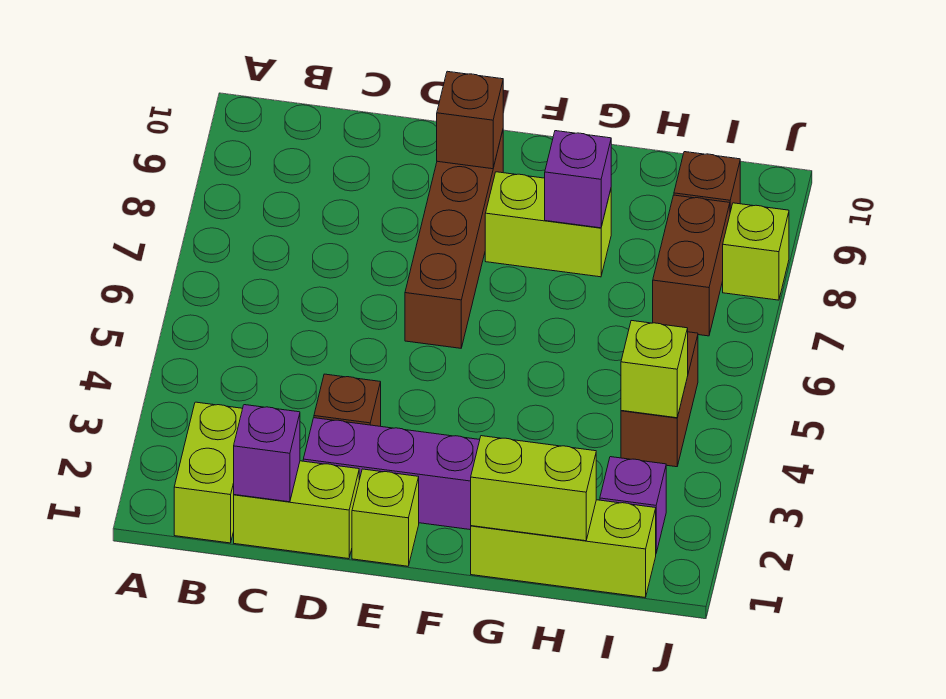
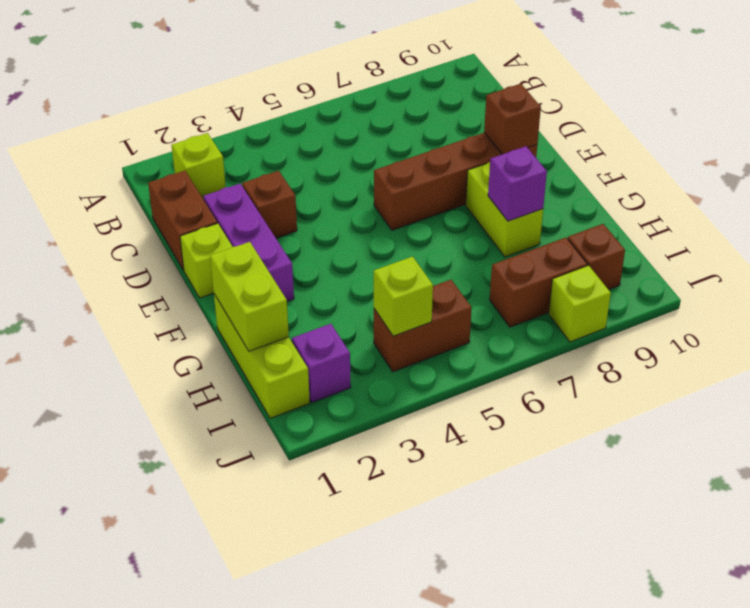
lime 1x2 brick [174,402,243,543] -> lime 1x1 brick [172,133,226,200]
lime 1x2 brick [234,461,359,559] -> brown 1x2 brick [148,171,217,270]
purple 1x1 brick [234,405,300,502] -> none

